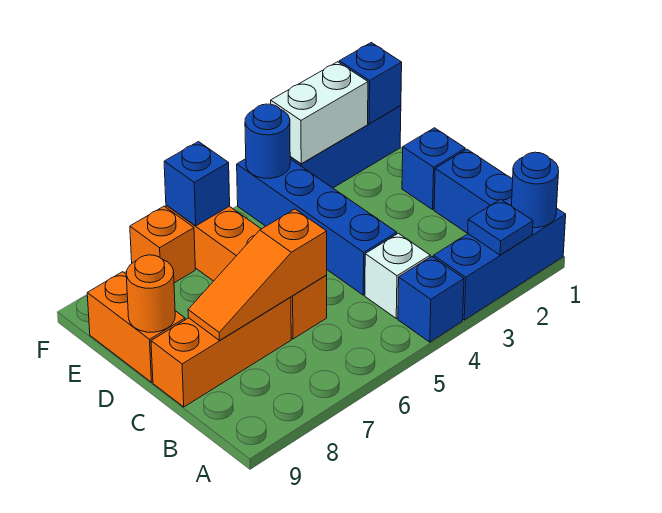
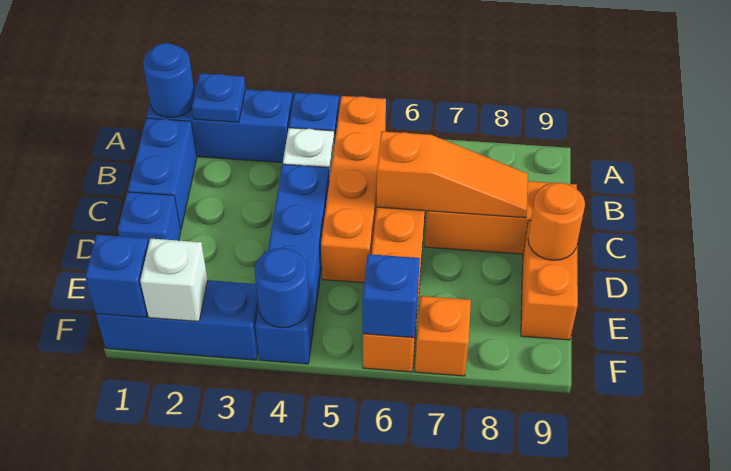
none -> orange 1x4 brick [321,96,386,283]
white 1x2 brick [271,62,368,164] -> white 1x1 brick [140,239,208,321]

